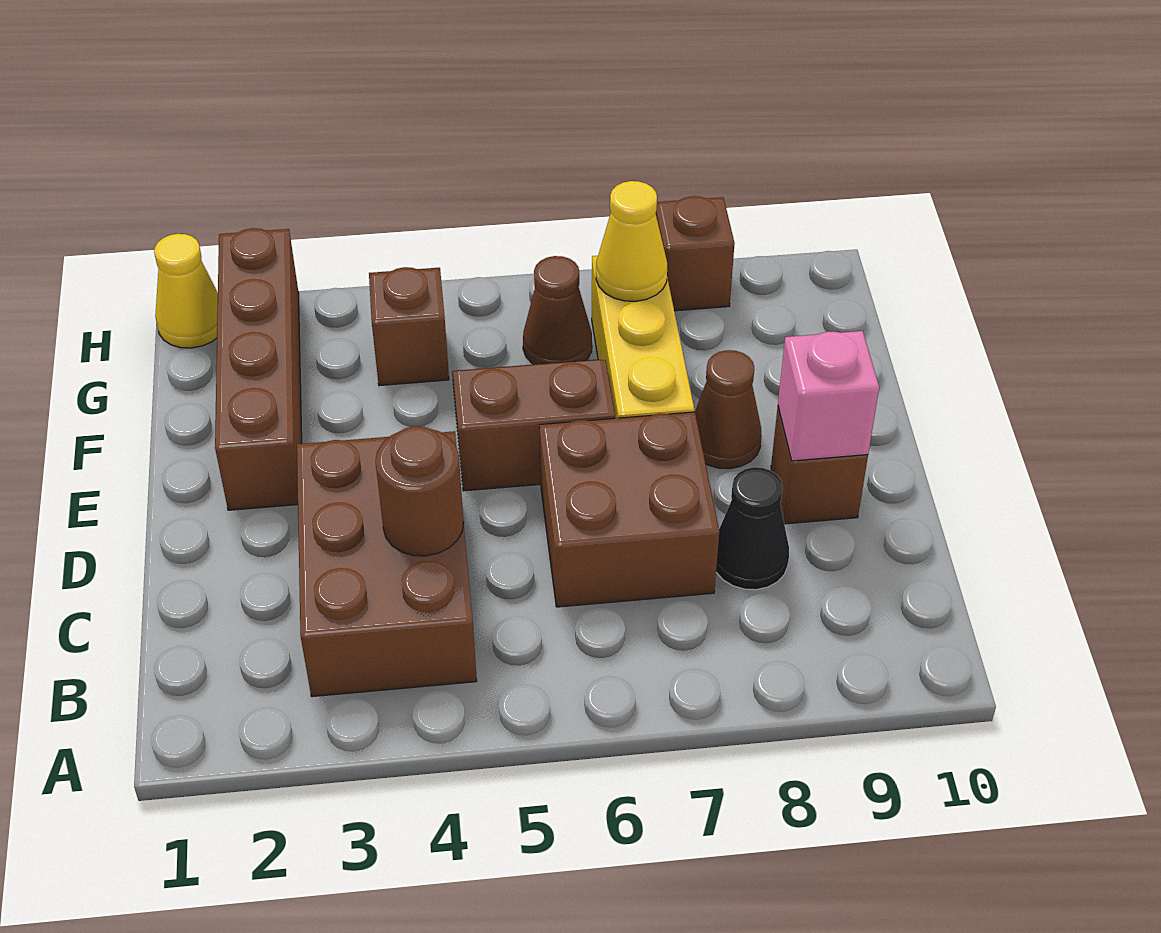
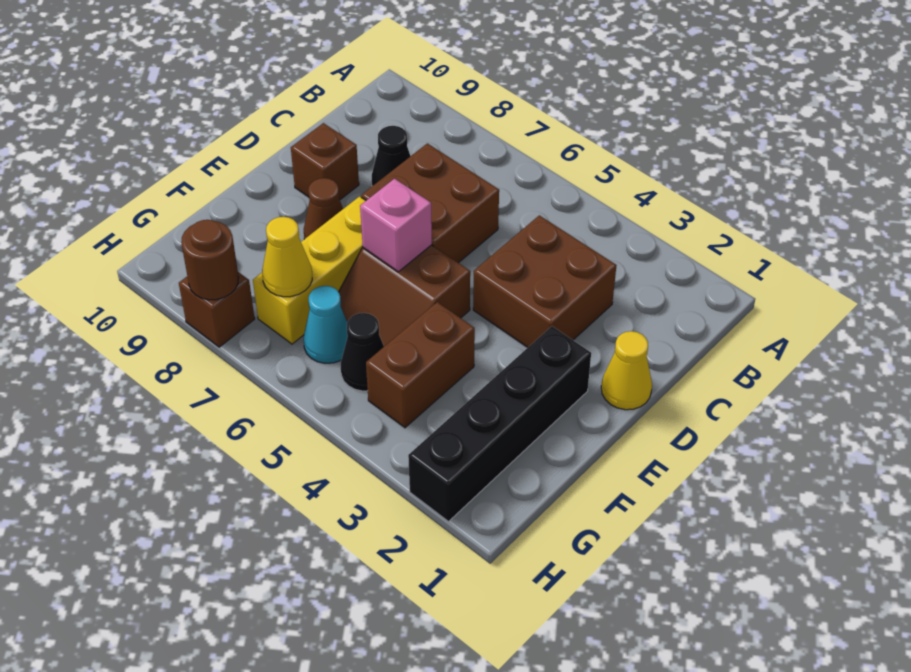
brown 2x3 brick [297,431,477,697] -> brown 2x2 brick [473,215,617,347]
brown 1x1 round brick [375,426,464,556] -> brown 1x1 round brick moved to [181,220,239,300]
pink 1x1 brick [778,331,879,461] -> pink 1x1 brick moved to [360,179,432,272]
brown 1x4 brick [215,228,302,510] -> black 1x4 brick [408,326,591,522]
brown 1x1 brick [369,267,449,386] -> brown 1x2 brick [366,302,475,428]
none -> black 1x1 cone [341,313,384,391]
brown 1x1 cone [523,256,592,364] -> cyan 1x1 cone [304,286,348,363]
yellow 1x1 cone [154,234,218,348] -> yellow 1x1 cone moved to [601,331,652,410]

